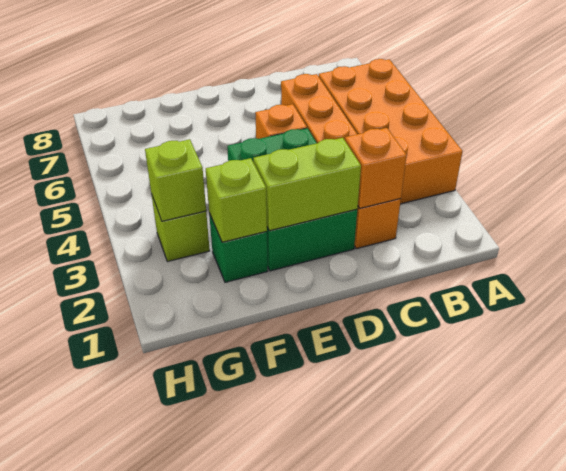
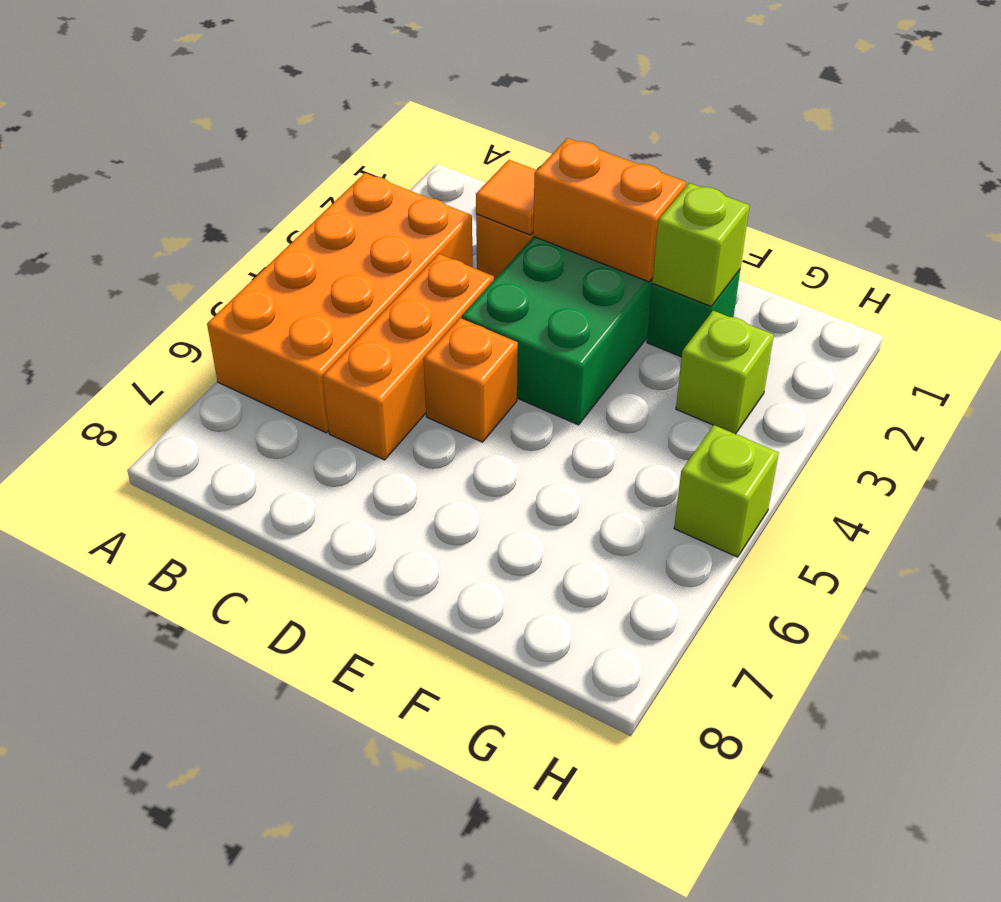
orange 1x1 brick [345,128,407,208] -> orange 1x1 tile [476,160,537,235]
lime 1x2 brick [253,138,361,231] -> orange 1x2 brick [533,138,686,282]
lime 1x1 brick [145,139,206,221] -> lime 1x1 brick moved to [674,425,779,557]

